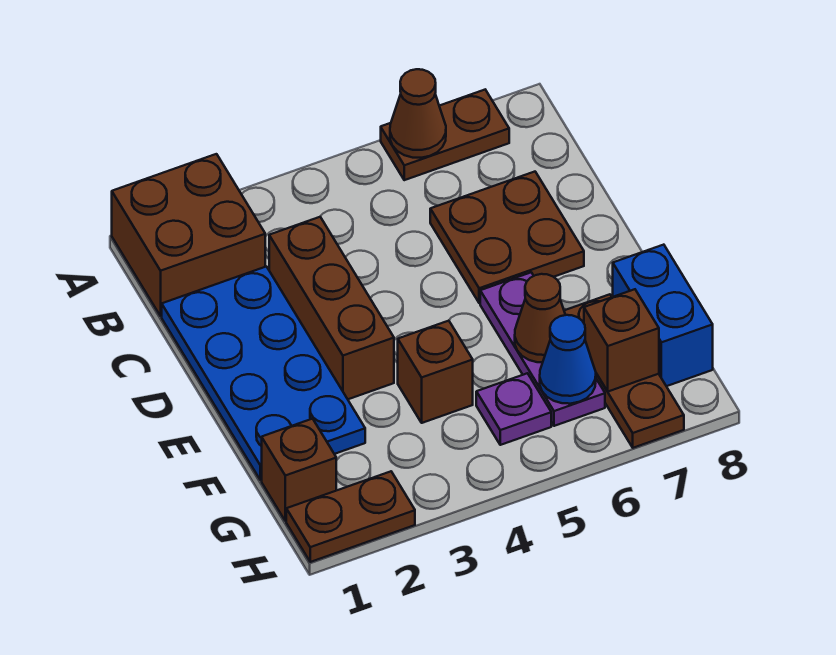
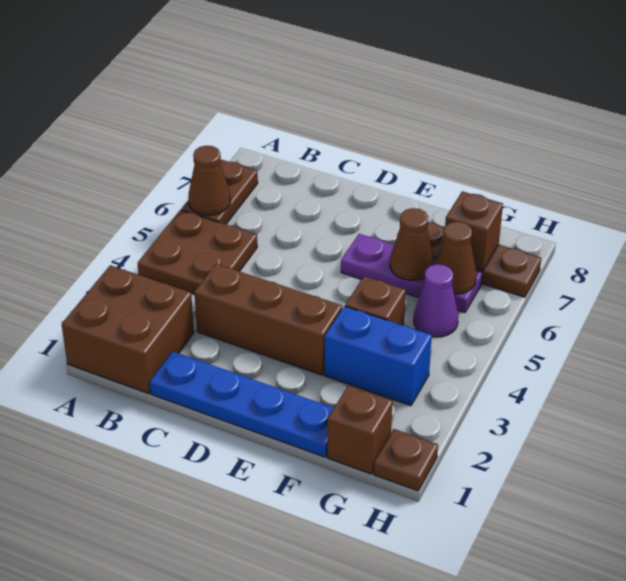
blue 2x4 plate [162,267,365,480] -> blue 1x4 plate [150,351,334,457]
brown 2x2 plate [430,172,584,303] -> brown 2x2 plate moved to [138,210,257,294]
blue 1x2 brick [613,245,713,386] -> blue 1x2 brick moved to [324,306,432,406]
purple 1x1 plate [476,373,551,445] -> purple 1x1 cone [414,264,458,337]
blue 1x1 cone [540,315,596,404] -> brown 1x1 cone [435,221,477,294]
brown 1x2 plate [286,471,415,562] -> brown 1x1 plate [374,429,438,491]

